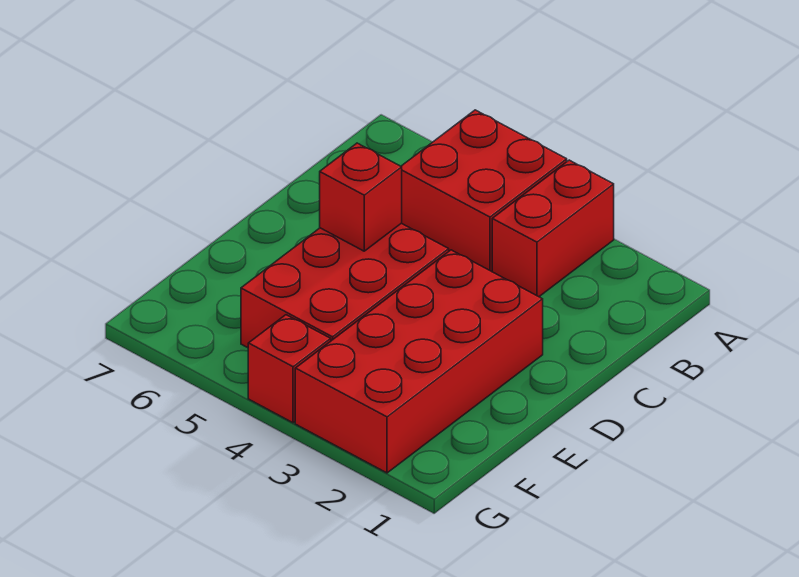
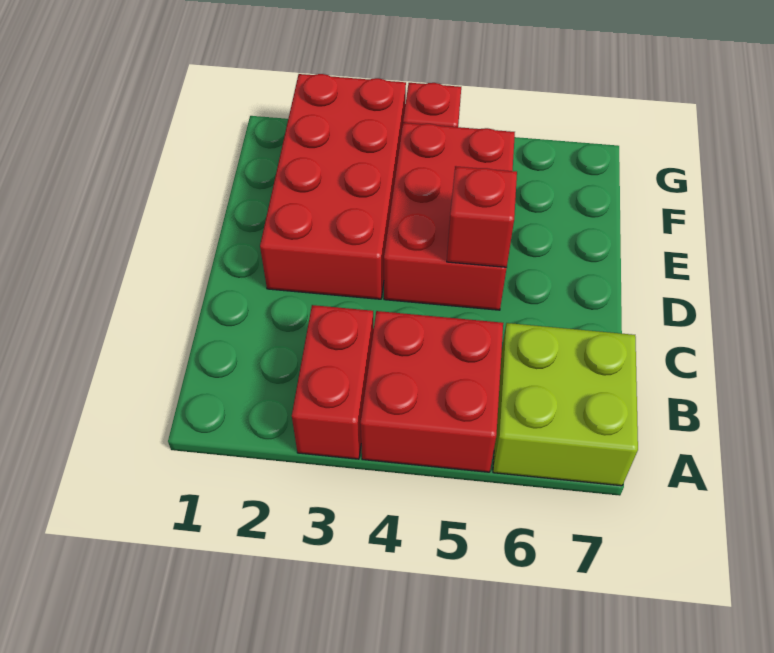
none -> lime 2x2 brick [493,323,638,486]

